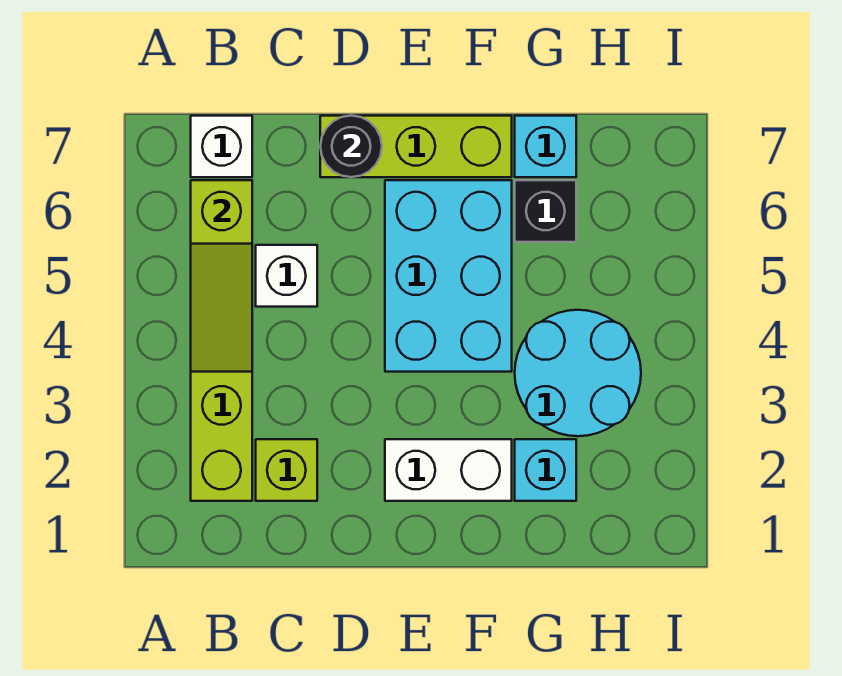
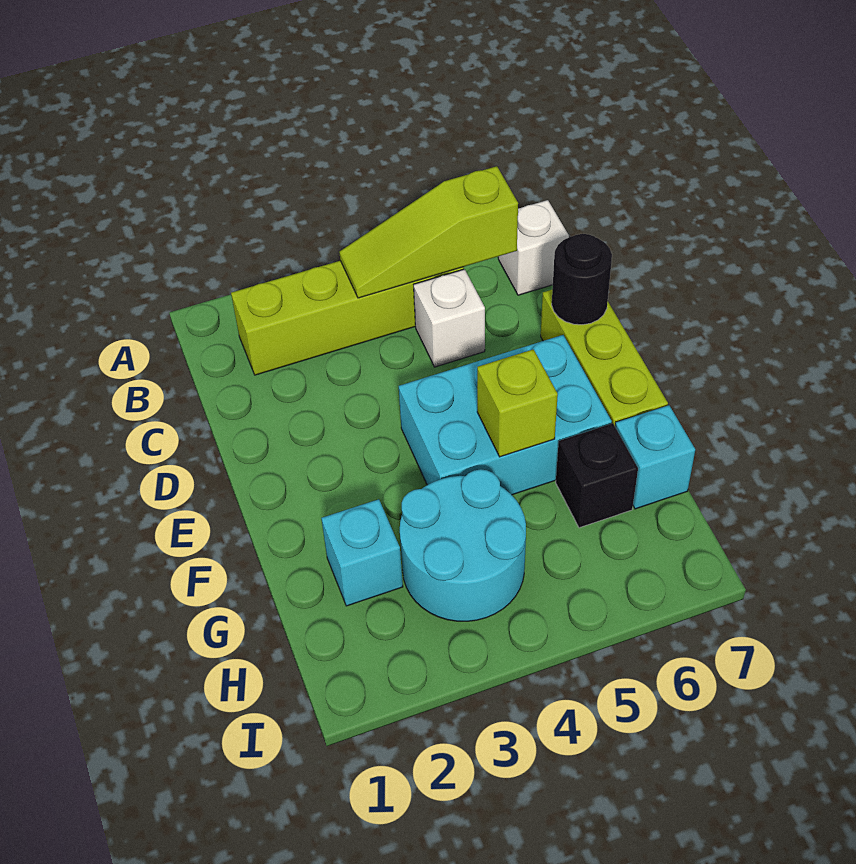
lime 1x1 brick [256,439,317,501] -> lime 1x1 brick moved to [477,349,558,457]
white 1x2 brick [385,439,512,501] -> none

